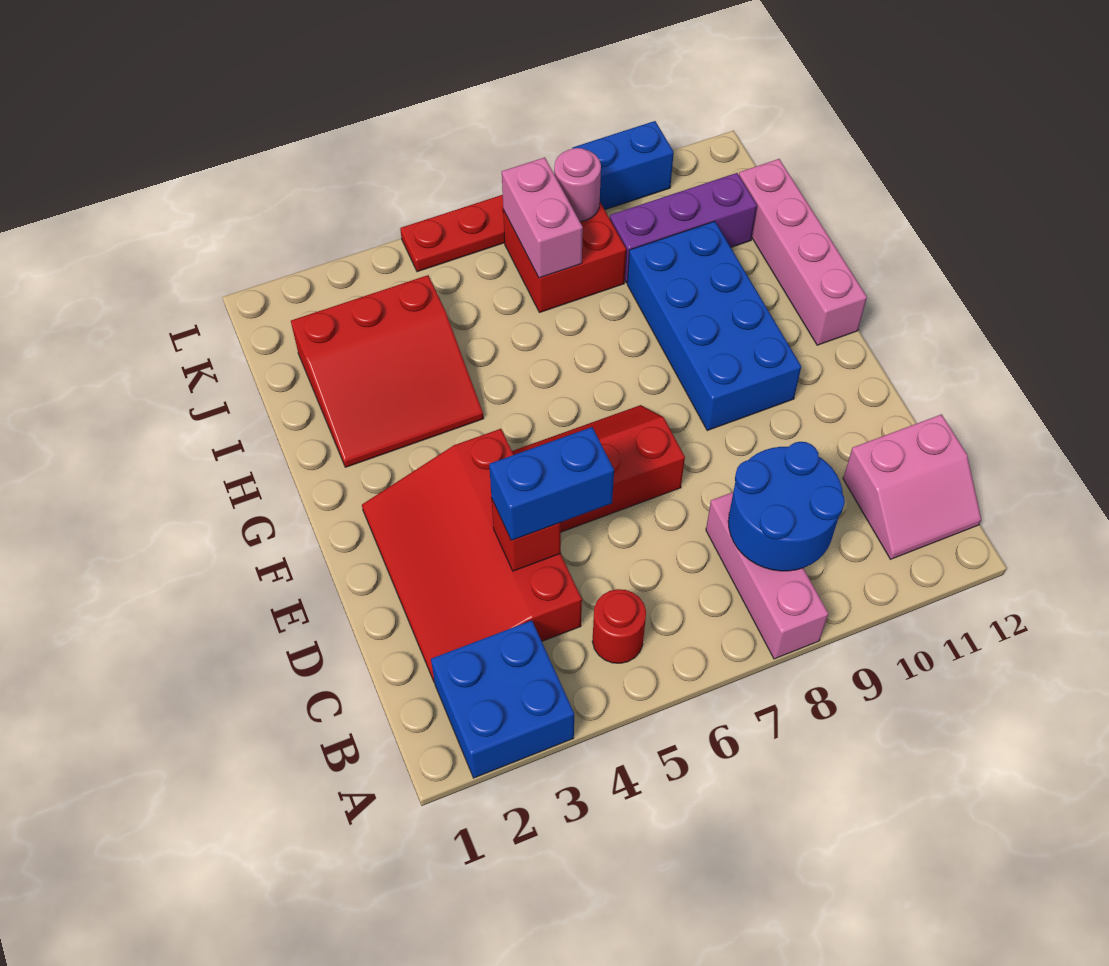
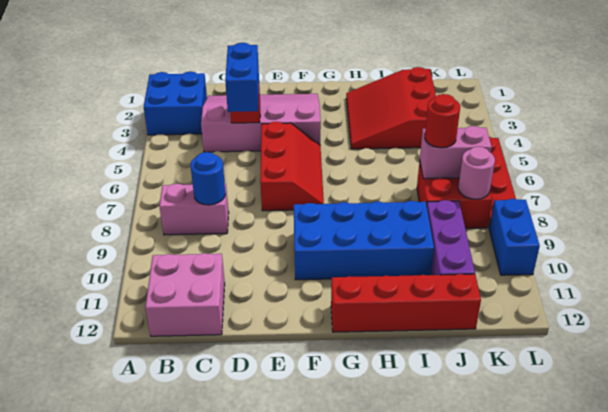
pink 1x3 brick [706,492,829,659] -> pink 1x2 brick [159,184,229,235]
red 1x1 round brick [592,589,646,663] -> red 1x1 round brick moved to [425,94,460,148]
blue 2x2 round brick [728,442,845,571] -> blue 1x1 round brick [190,152,225,205]
pink 2x2 slope [843,414,981,559] -> pink 2x2 brick [145,253,225,336]
red 3x4 slope [362,429,582,683] -> pink 3x4 slope [201,94,321,152]
pink 1x4 brick [739,159,867,345] -> red 1x4 brick [331,274,481,332]

